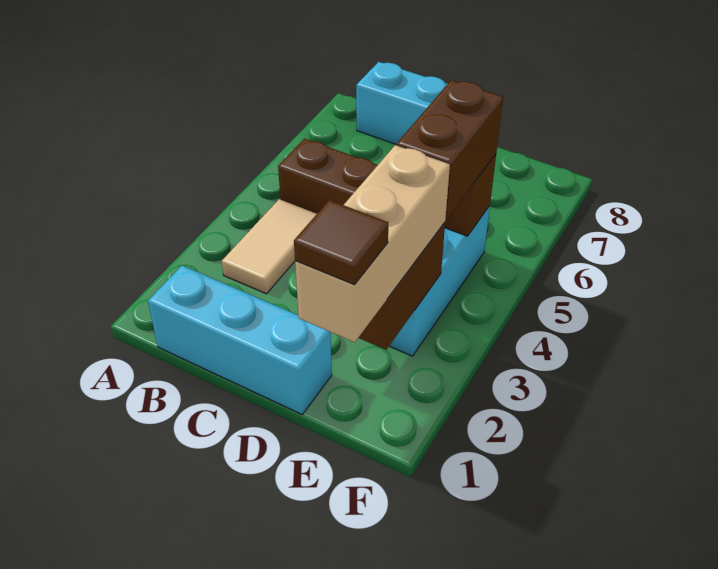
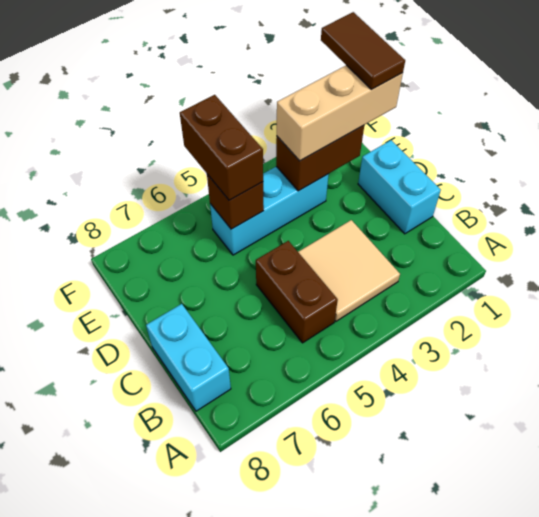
cyan 1x3 brick [148,266,332,414] -> cyan 1x2 brick [358,140,441,234]
tan 1x2 tile [222,199,317,294] -> tan 2x2 tile [298,220,400,321]
brown 1x1 tile [294,200,388,285] -> brown 1x2 tile [321,12,405,89]
brown 1x2 brick [397,80,503,219] -> brown 1x2 brick turned to [180,95,263,200]

